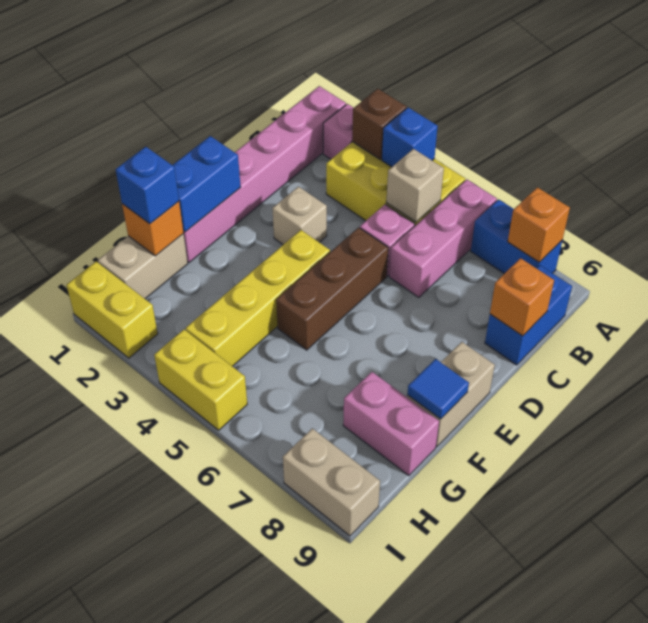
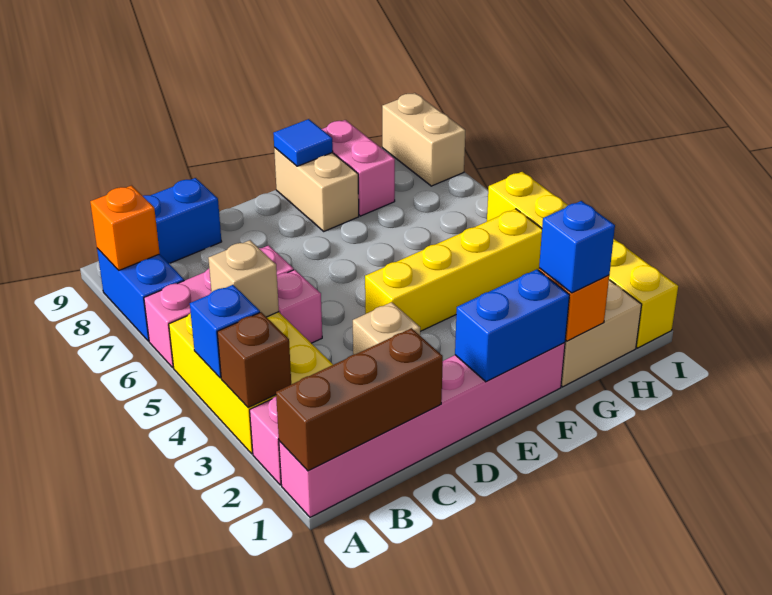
orange 1x1 brick [490,258,554,336] -> none
brown 1x3 brick [276,227,388,350] -> brown 1x3 brick moved to [276,328,443,471]
tan 1x2 brick [407,342,495,447] -> tan 1x2 brick turned to [274,148,359,231]

